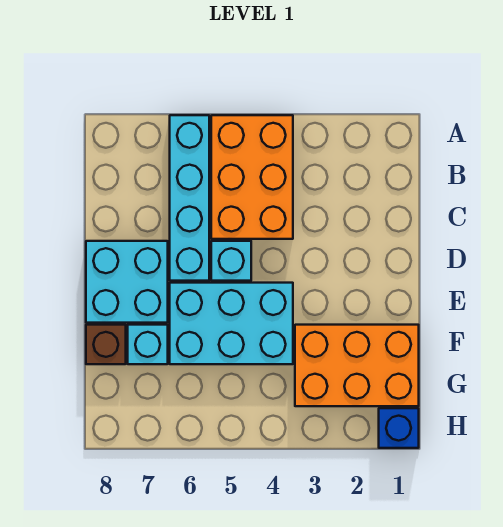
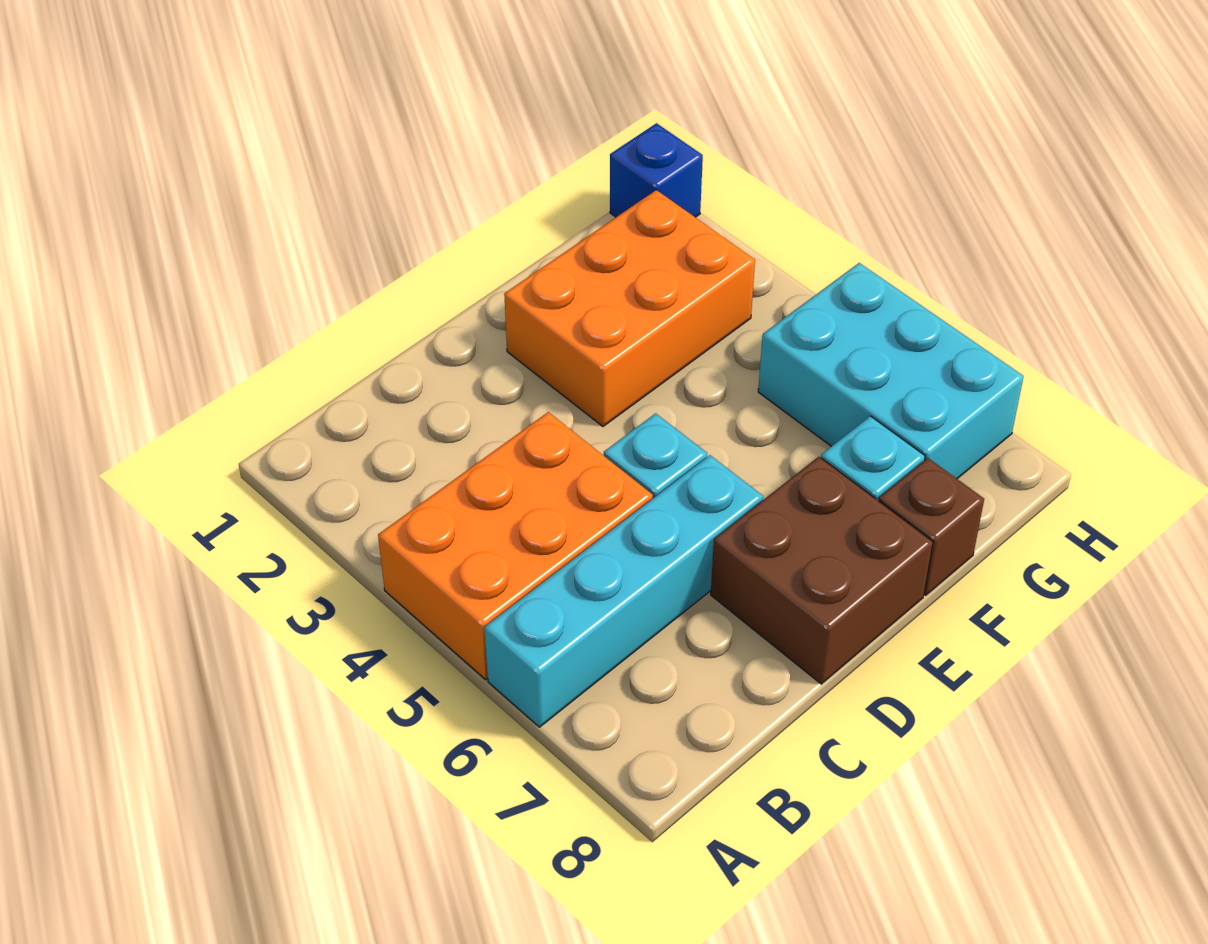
cyan 2x2 brick [86,241,168,323] -> brown 2x2 brick [711,457,933,684]
cyan 2x3 brick [170,283,293,364] -> cyan 2x3 brick moved to [758,263,1024,479]
orange 2x3 brick [295,325,419,406] -> orange 2x3 brick turned to [504,190,755,426]

